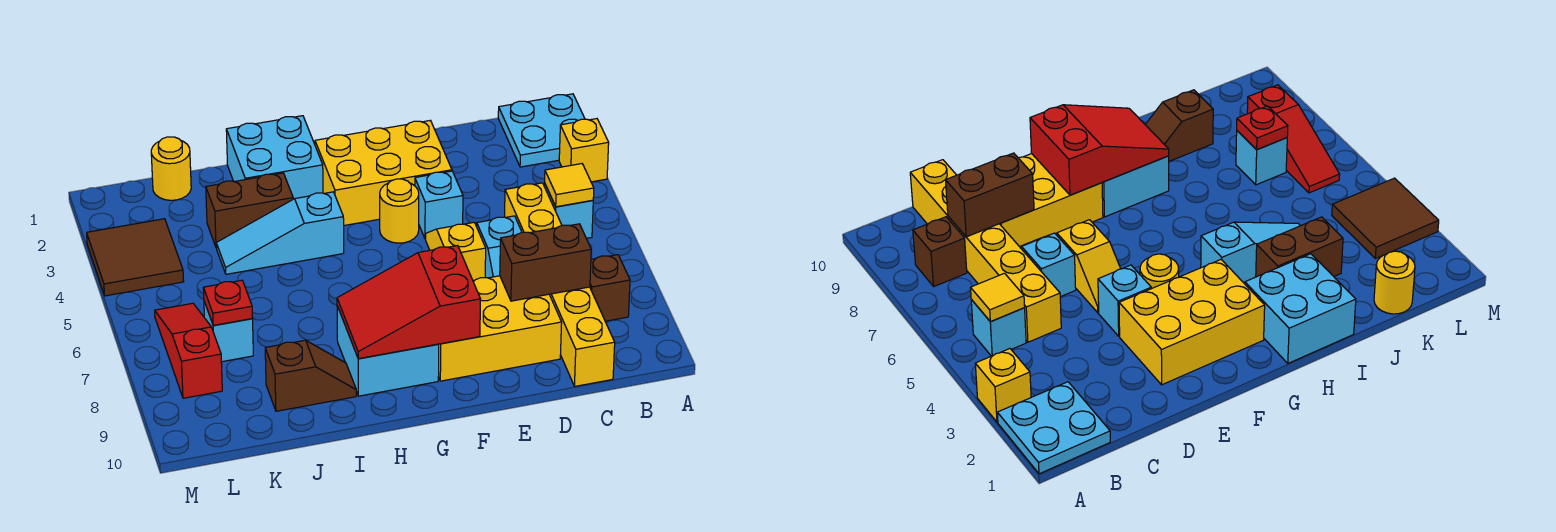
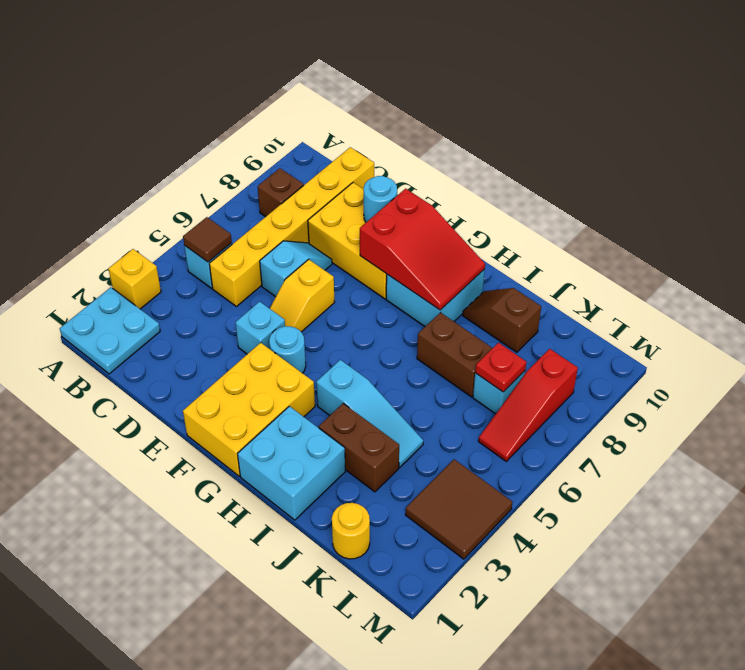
yellow 1x1 tile [545,164,594,207] -> brown 1x1 tile [183,217,232,262]
brown 1x2 brick [500,224,591,301] -> brown 1x2 brick moved to [417,313,492,397]
yellow 2x3 brick [315,120,452,225] -> yellow 2x3 brick turned to [183,343,315,476]
none -> cyan 1x1 round brick [364,176,397,222]
yellow 1x1 round brick [380,179,419,243] -> cyan 1x1 round brick [269,326,306,373]

